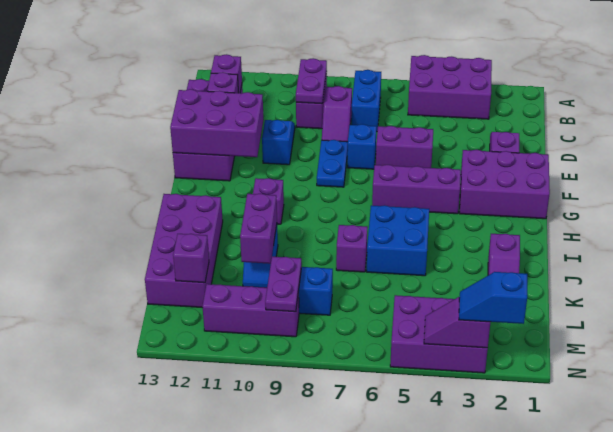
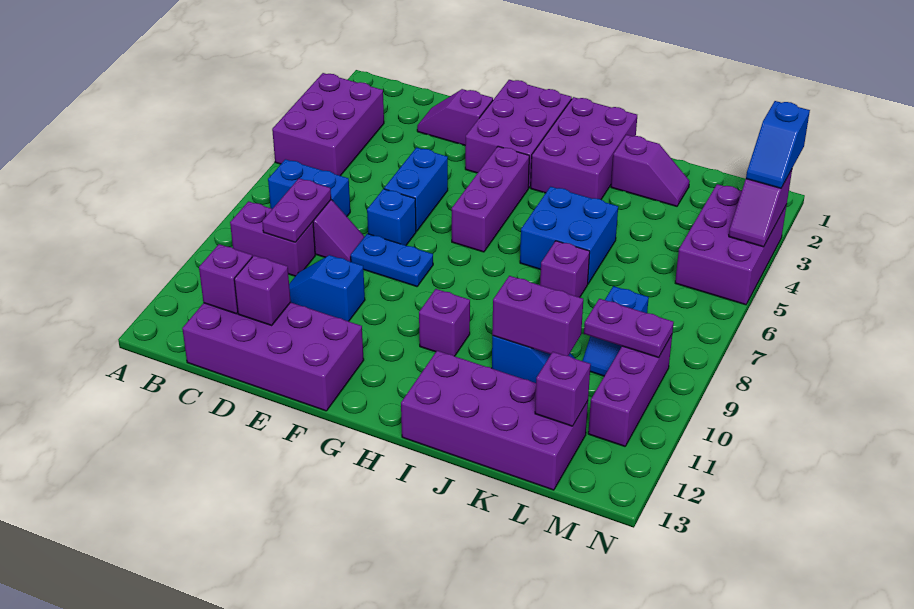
purple 1x2 plate [296,58,327,104] -> purple 1x2 plate turned to [262,178,331,242]
purple 1x2 brick [376,126,433,168] -> blue 1x2 brick [384,148,448,231]
purple 2x3 brick [170,89,264,157] -> purple 2x3 brick moved to [531,97,637,199]

